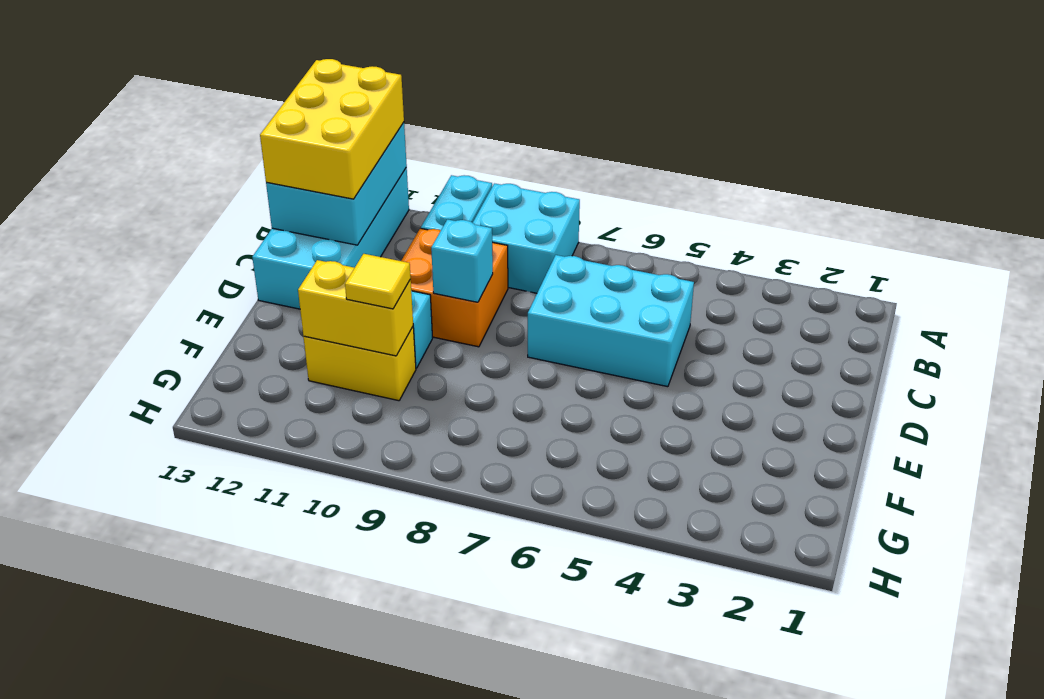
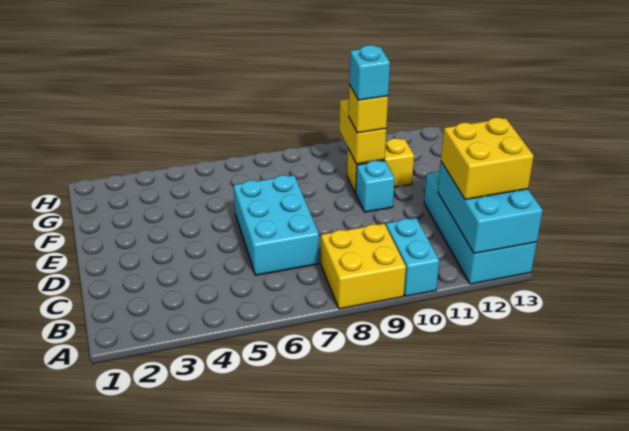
cyan 2x2 brick [473,184,580,293] -> yellow 2x2 brick [321,224,406,309]
yellow 2x3 brick [260,59,404,199] -> yellow 2x2 brick [441,118,534,200]
cyan 2x3 brick [528,255,694,387] -> cyan 2x3 brick turned to [234,175,319,275]
orange 2x2 brick [401,228,508,347] -> none
cyan 1x1 brick [431,219,493,302] -> cyan 1x1 brick moved to [349,45,390,100]
yellow 1x2 brick [298,260,413,356] -> yellow 1x2 brick turned to [339,99,386,164]
yellow 1x1 tile [345,254,411,309] -> yellow 1x1 brick [349,85,388,133]

